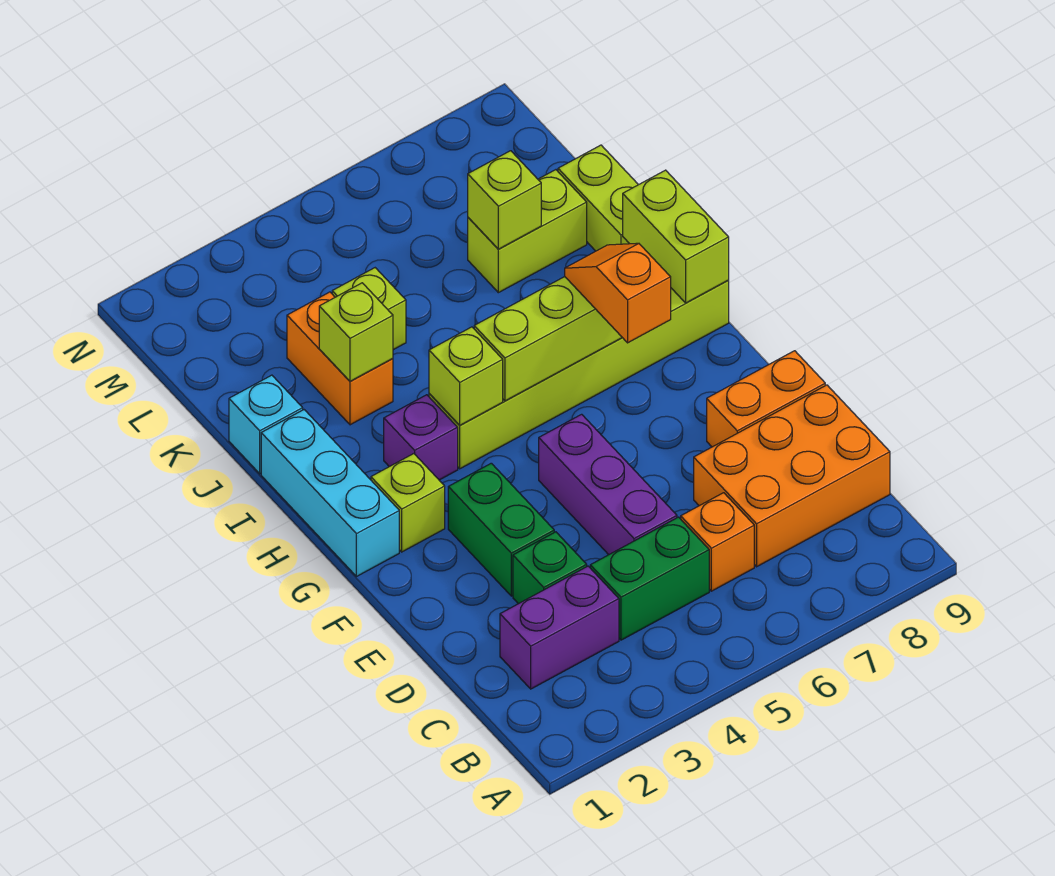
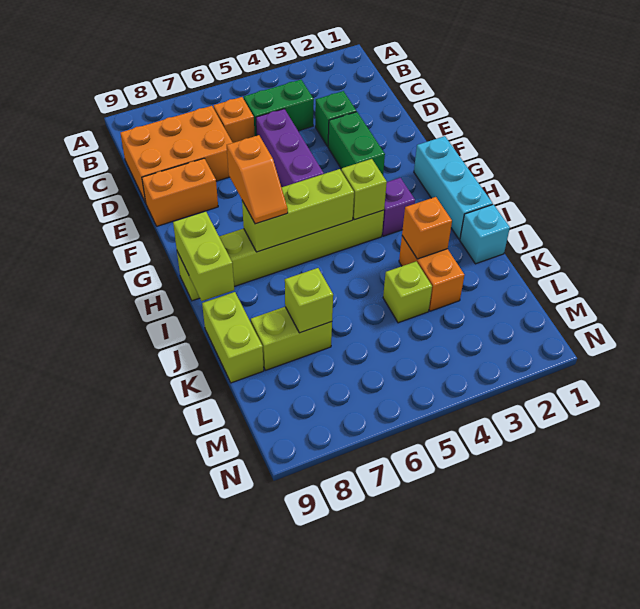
purple 1x2 brick [500,566,619,689] -> none
lime 1x1 brick [371,454,445,552] -> none
lime 1x1 brick [319,283,393,381] -> orange 1x1 brick [402,197,452,259]

